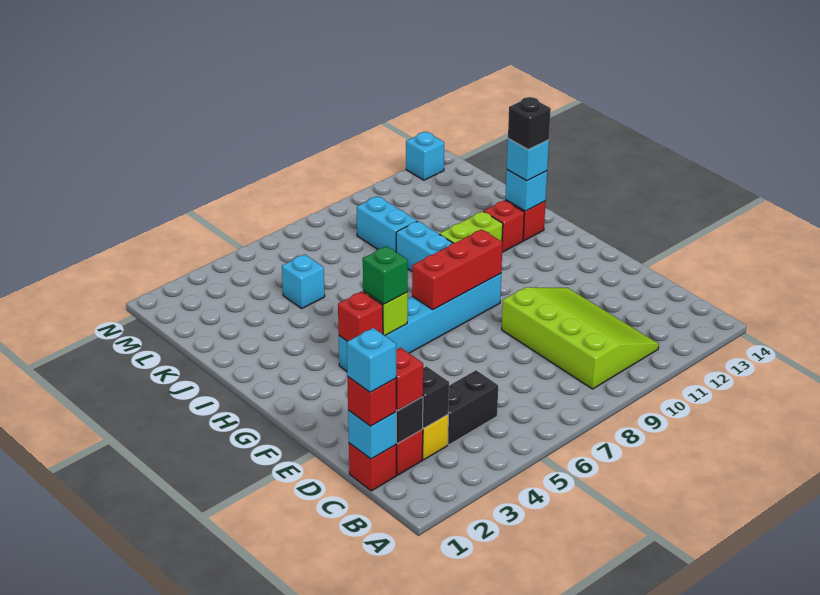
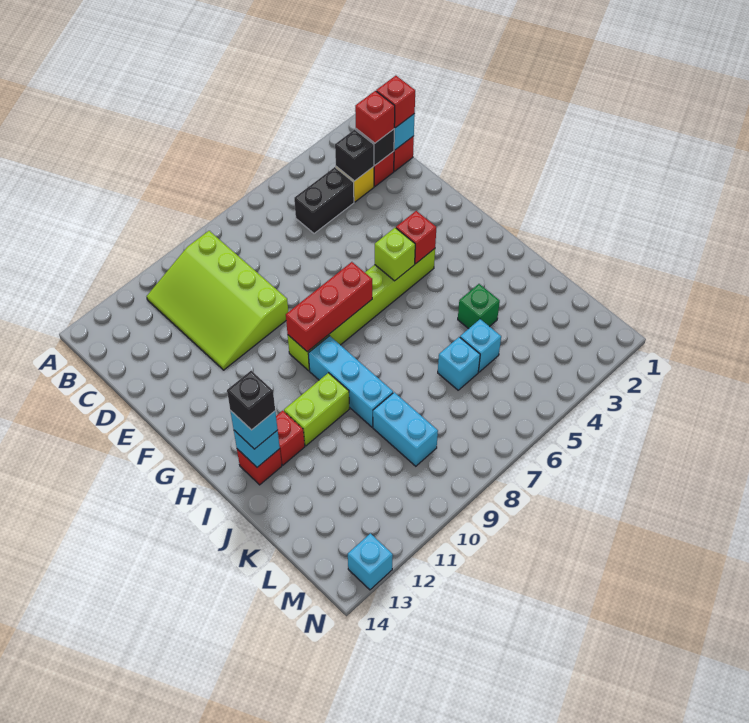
cyan 1x1 brick [347,328,396,392] -> cyan 1x1 brick moved to [438,337,480,390]
cyan 1x6 brick [339,274,501,371] -> lime 1x6 brick [288,249,435,371]
green 1x1 brick [363,246,408,304] -> green 1x1 brick moved to [458,284,500,329]

